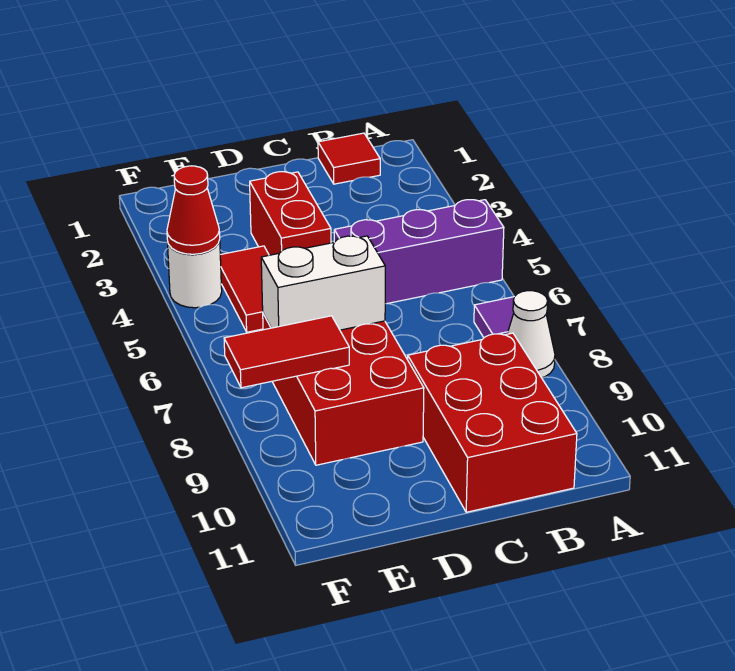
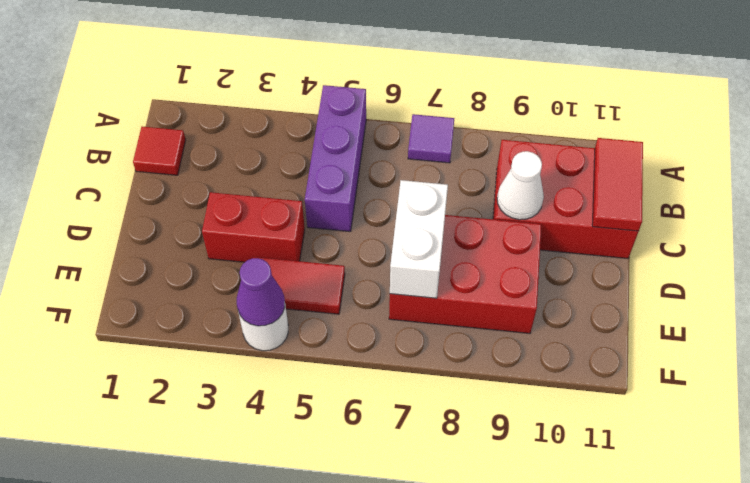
white 1x1 cone [507,291,555,378] -> white 1x1 cone moved to [497,151,544,220]
red 1x2 tile [224,316,349,388] -> red 1x2 tile moved to [592,138,643,231]
red 1x1 cone [167,166,220,254] -> purple 1x1 cone [237,258,285,326]

